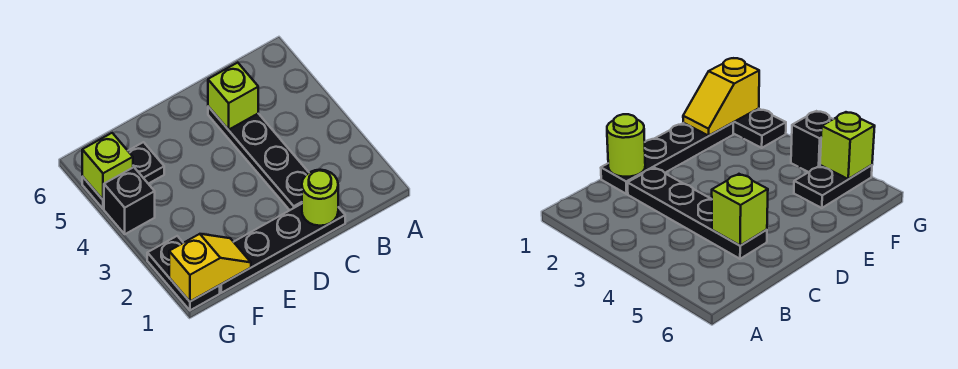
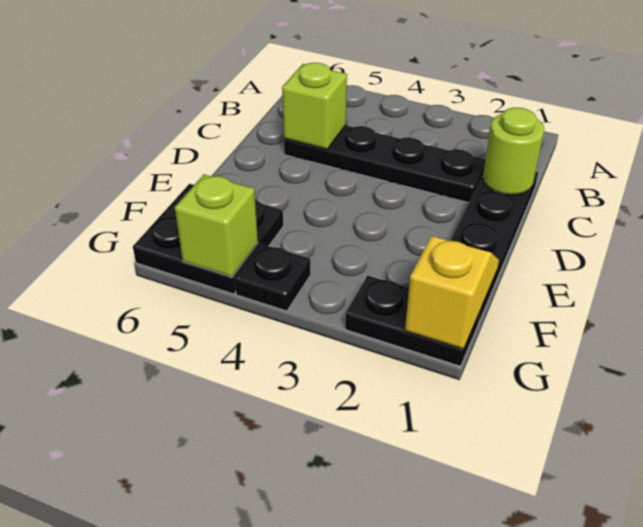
black 1x2 plate [82,142,164,209] -> black 2x2 plate [133,184,283,294]
black 1x1 brick [104,167,155,234] -> black 1x1 plate [235,244,311,311]

